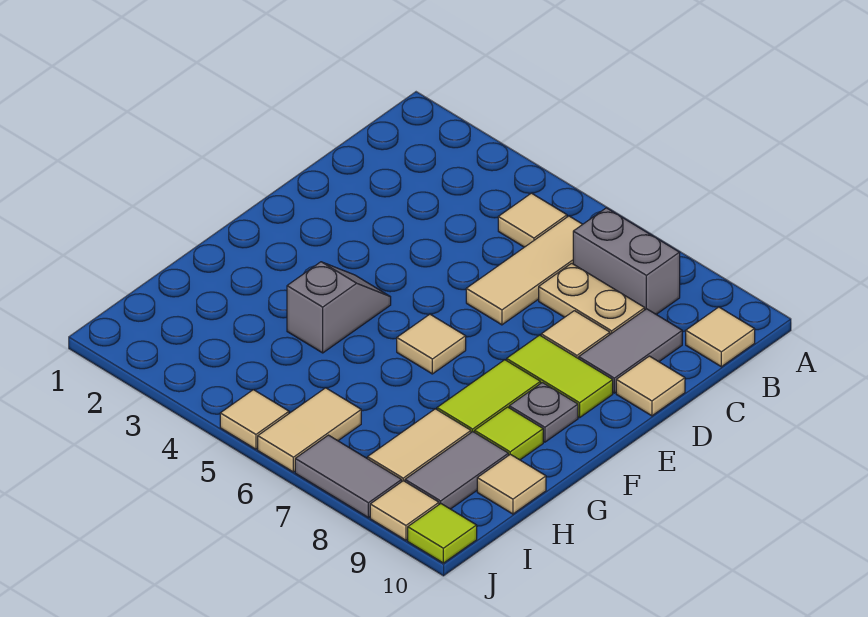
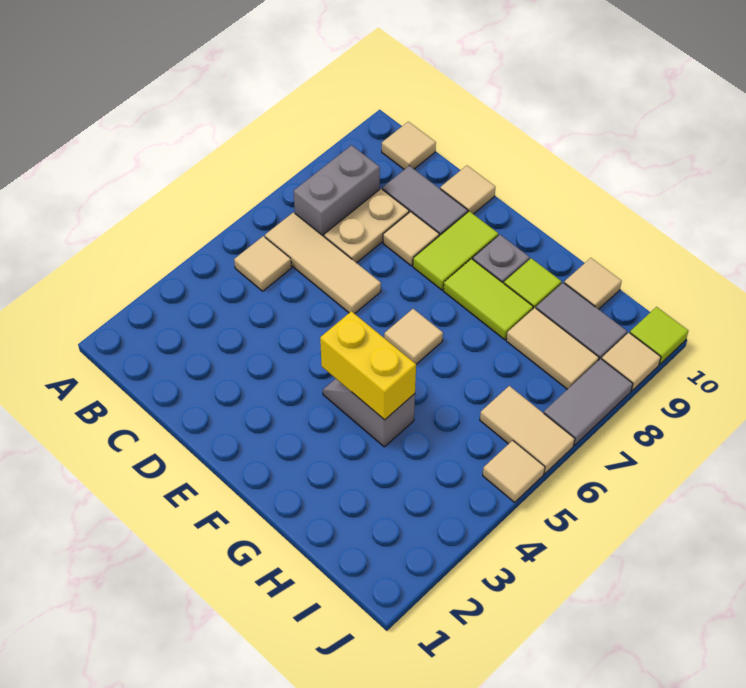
none -> yellow 1x2 brick [320,311,416,420]

